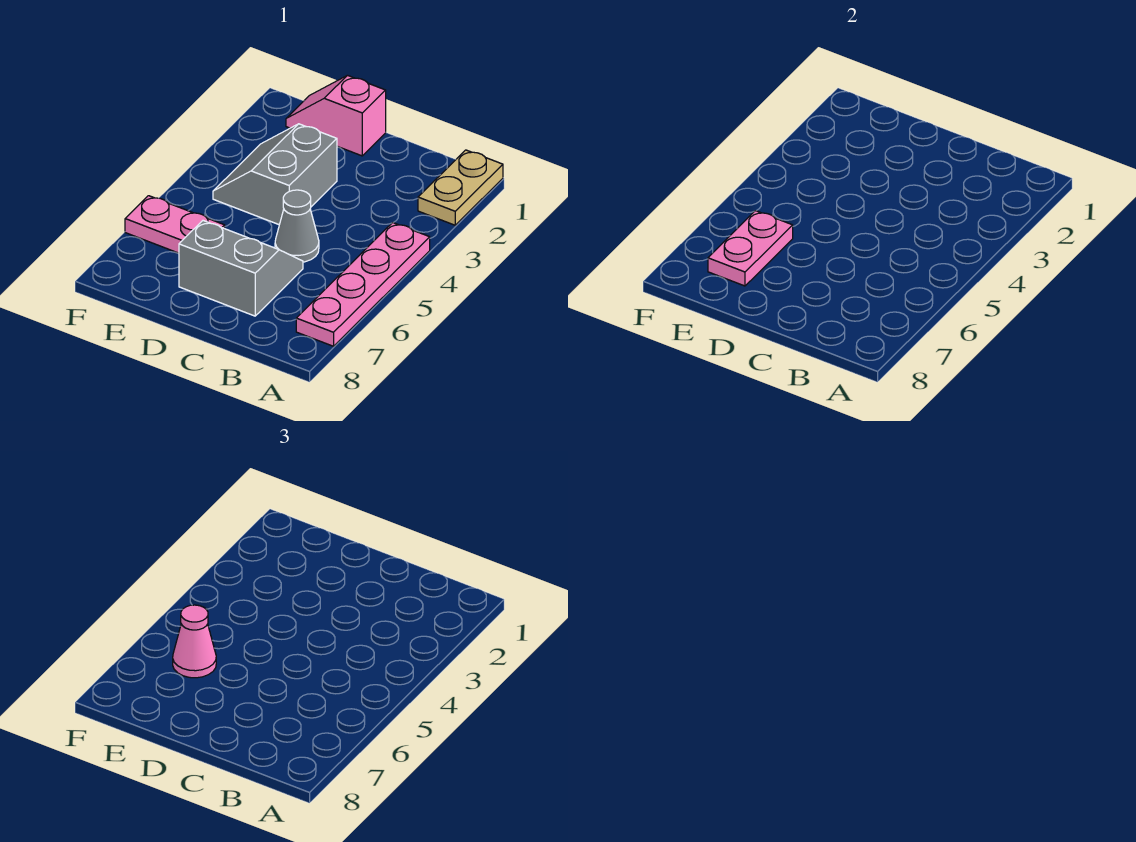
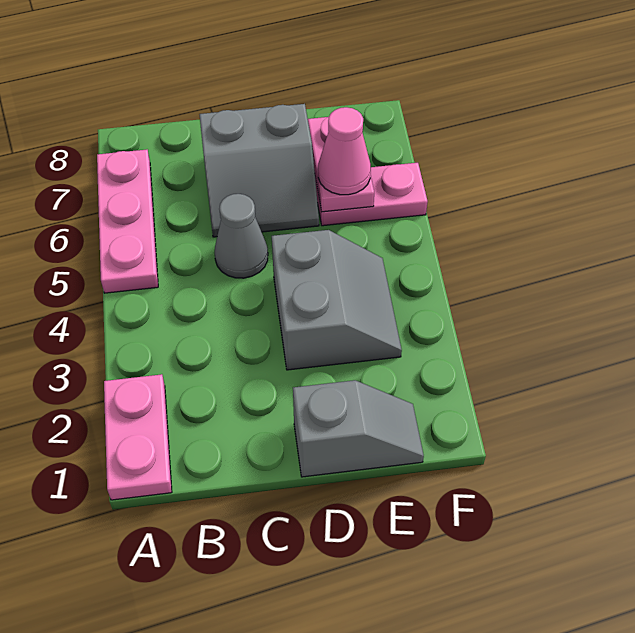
tan 1x2 plate [418,150,503,225] -> pink 1x2 plate [104,374,172,500]
pink 1x4 plate [296,223,430,346] -> pink 1x3 plate [97,150,158,293]
pink 1x2 slope [286,75,386,156] -> grey 1x2 slope [293,380,424,477]

